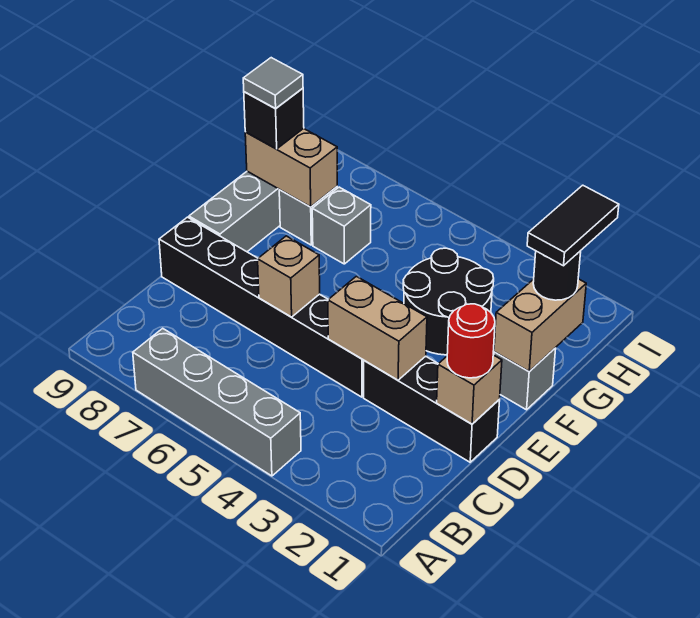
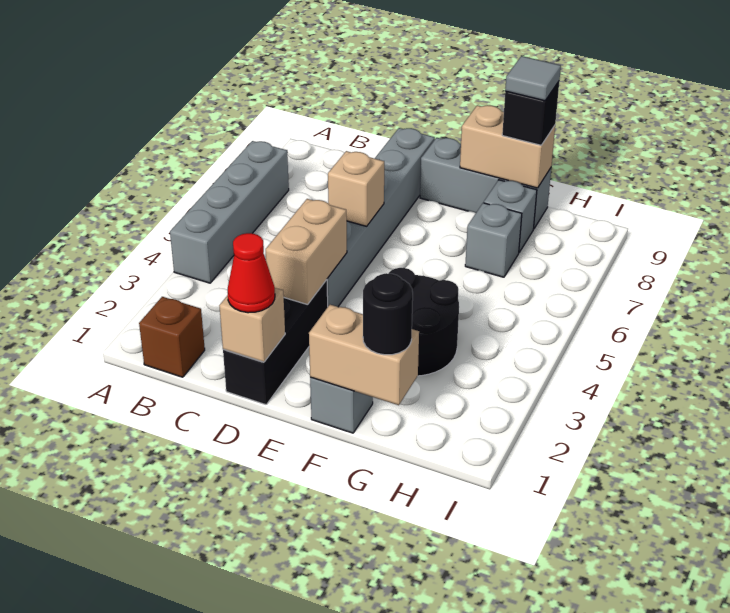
none -> brown 1x1 brick [139,297,205,377]
red 1x1 round brick [447,304,495,378] -> red 1x1 cone [228,233,275,313]
black 1x6 brick [159,217,364,397] -> grey 1x6 brick [327,128,435,307]
black 1x2 tile [527,185,619,266] -> none
tan 1x2 brick [245,128,337,207] -> tan 1x2 brick turned to [460,105,555,188]

